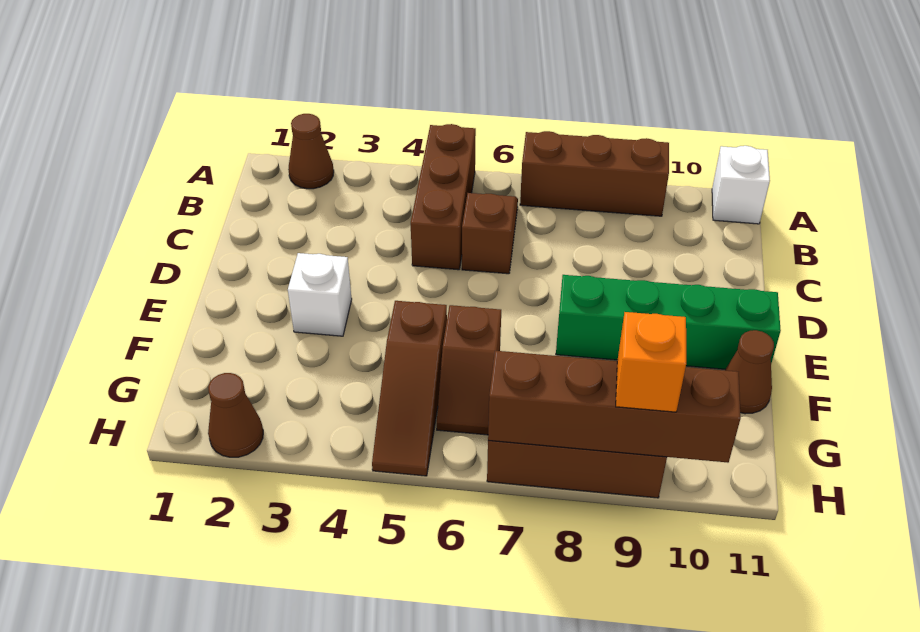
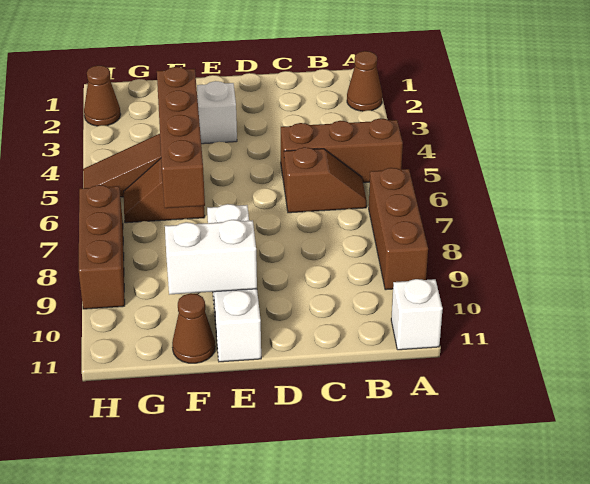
green 1x4 brick [556,275,781,369] -> white 1x4 brick [207,204,261,362]
none -> white 1x2 brick [165,220,257,295]
brown 1x4 brick [488,351,741,463] -> brown 1x4 brick moved to [157,67,205,208]
orange 1x1 brick [616,312,686,412] -> none

